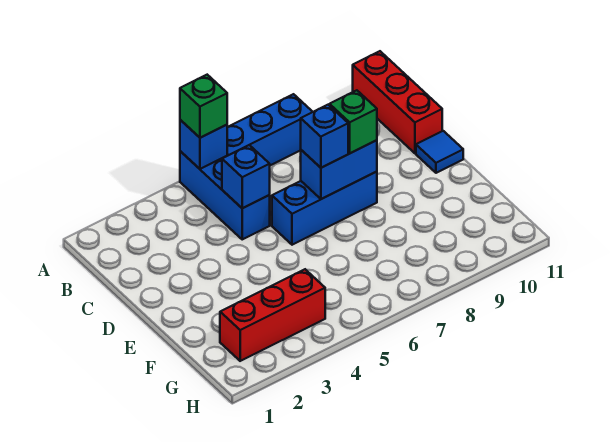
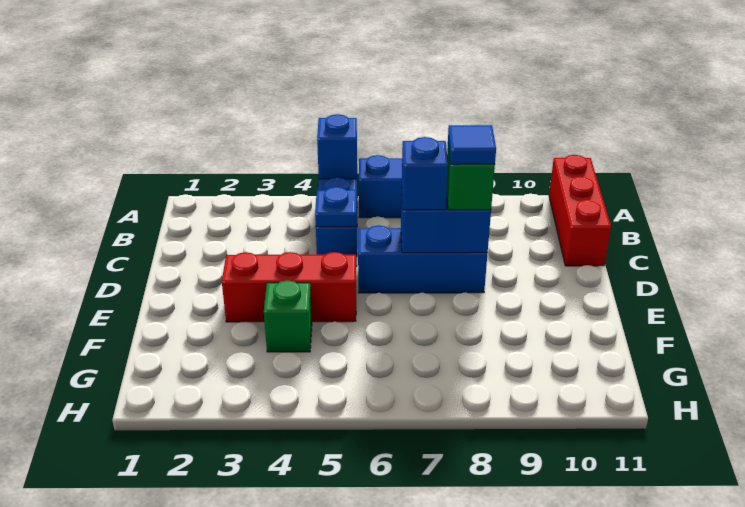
green 1x1 brick [180,75,227,138] -> green 1x1 brick moved to [264,280,312,352]
blue 1x1 brick [222,145,270,208] -> blue 1x1 plate [315,187,357,227]
blue 1x1 tile [416,131,463,173] -> blue 1x1 tile moved to [448,125,496,164]
red 1x3 brick [220,269,325,361] -> red 1x3 brick moved to [222,252,356,322]

